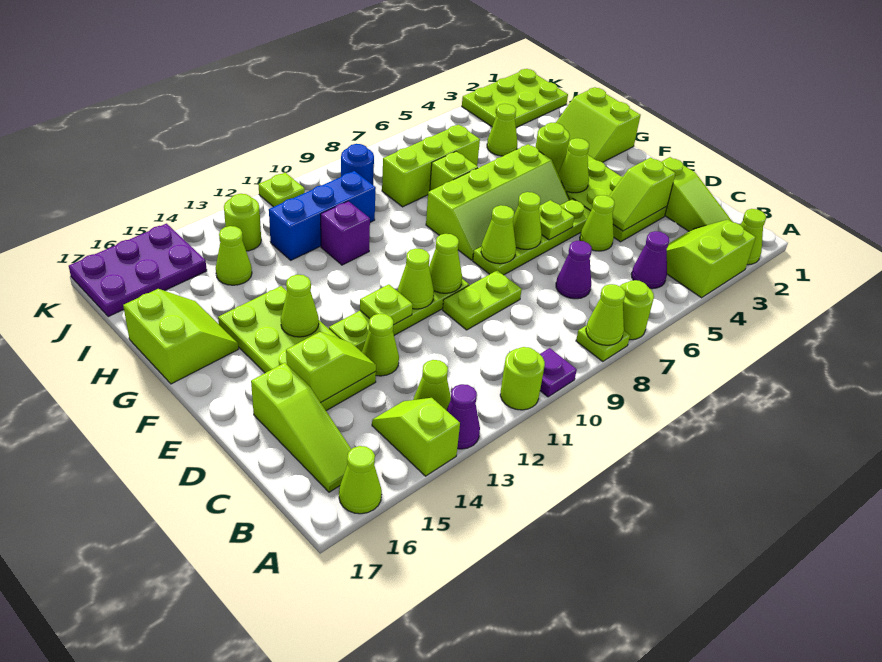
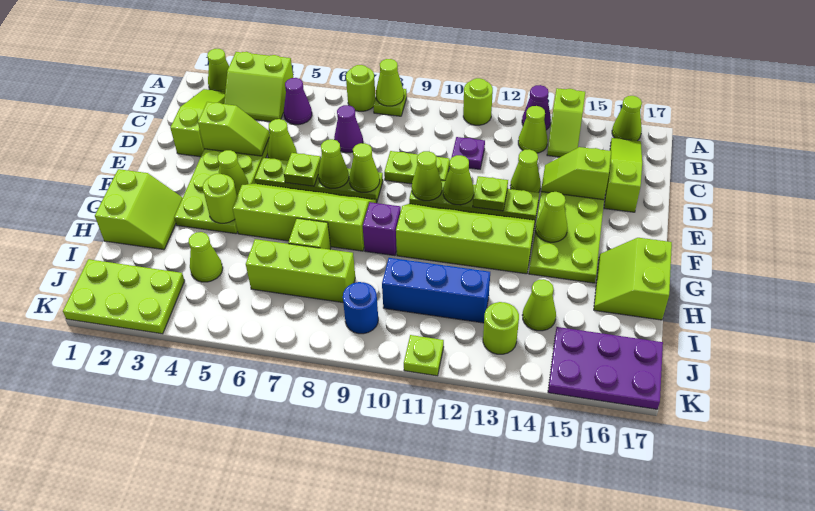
purple 1x1 plate [540,348,577,397] -> purple 1x1 plate moved to [452,137,485,169]
none -> lime 2x4 slope [396,204,535,274]
purple 1x1 brick [321,201,370,265] -> purple 1x1 brick moved to [363,202,401,256]

